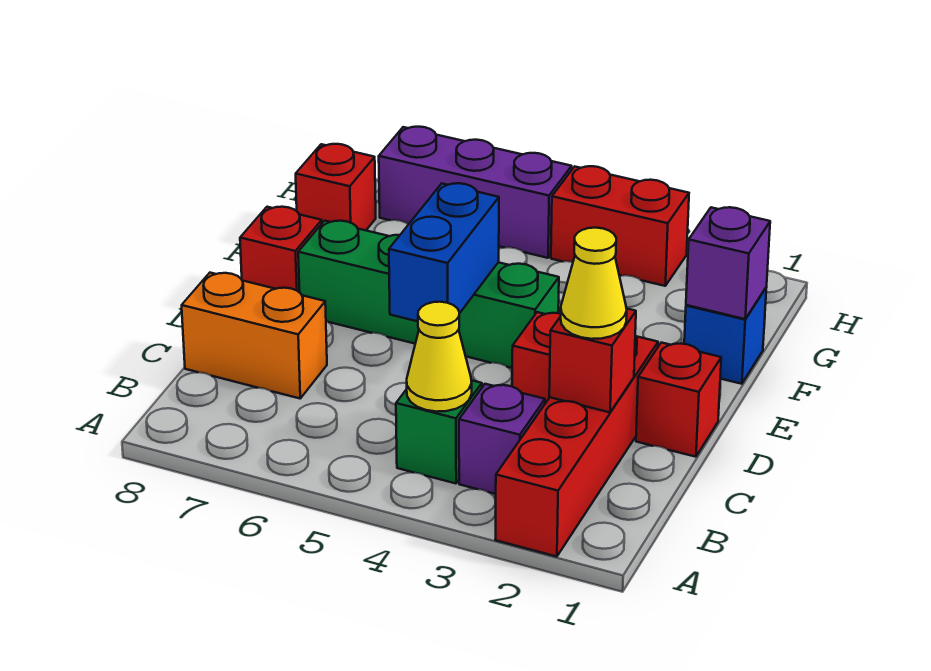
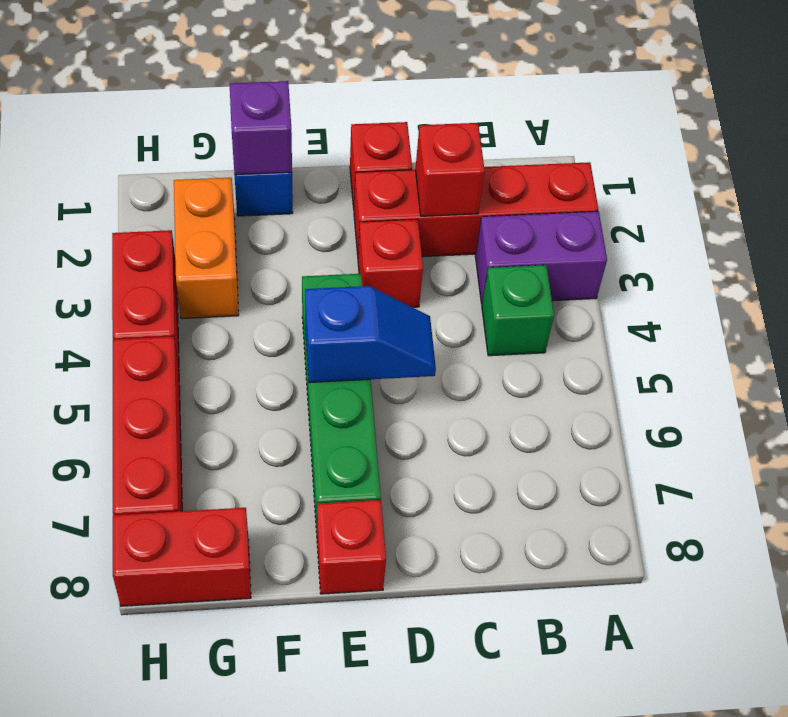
purple 1x1 brick [459,384,545,494] -> purple 1x2 brick [475,211,607,304]
yellow 1x1 cone [407,302,472,412] -> none
yellow 1x1 cone [561,228,627,339] -> none
orange 1x2 brick [182,273,327,398] -> orange 1x2 brick moved to [174,178,239,319]
blue 1x2 brick [389,183,499,321] -> blue 1x2 slope [305,286,436,383]
red 1x1 brick [296,144,376,230] -> red 1x2 brick [113,508,251,606]
purple 1x3 brick [379,127,572,258] -> red 1x3 brick [113,337,182,515]

